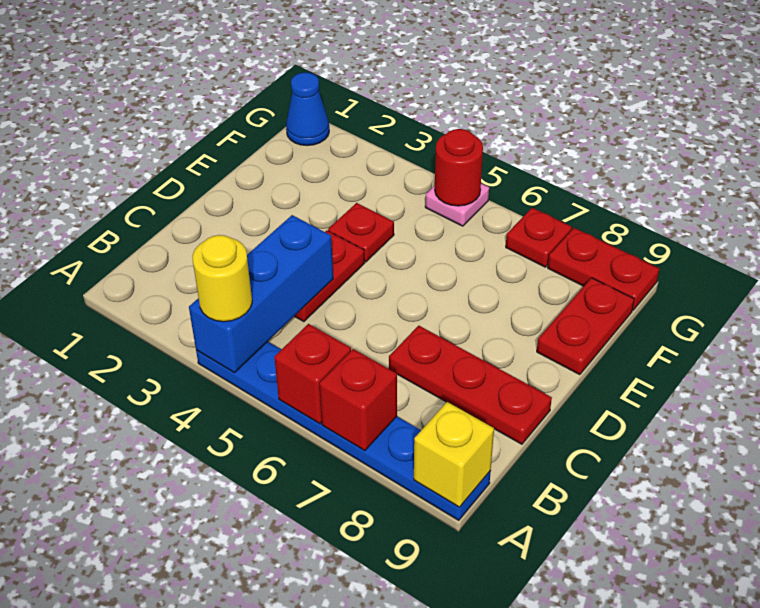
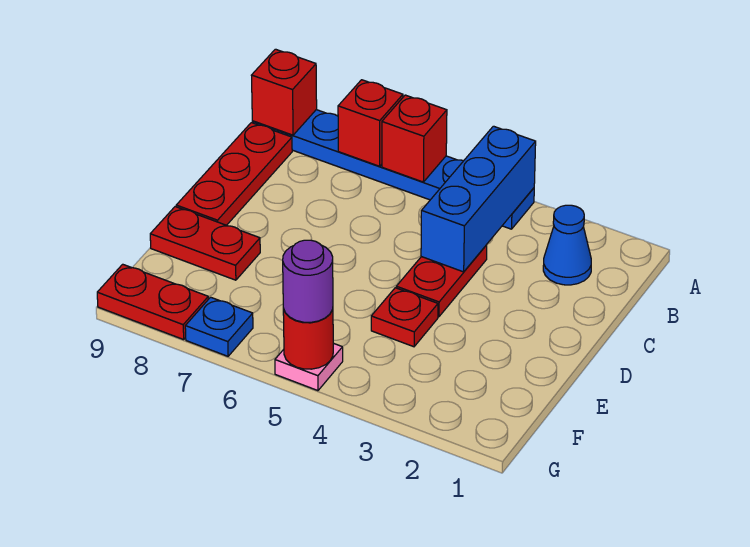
yellow 1x1 round brick [192,235,252,322] -> none
yellow 1x1 brick [414,402,494,507] -> red 1x1 brick [251,49,317,135]
red 1x3 plate [389,326,552,444] -> red 1x3 plate turned to [176,123,292,225]
red 1x2 plate [537,278,634,375] -> red 1x2 plate turned to [150,207,260,280]
blue 1x1 cone [286,73,329,146] -> blue 1x1 cone moved to [543,205,591,285]
none -> purple 1x1 round brick [283,240,333,322]
red 1x1 plate [506,208,572,267] -> blue 1x1 plate [185,297,253,356]

